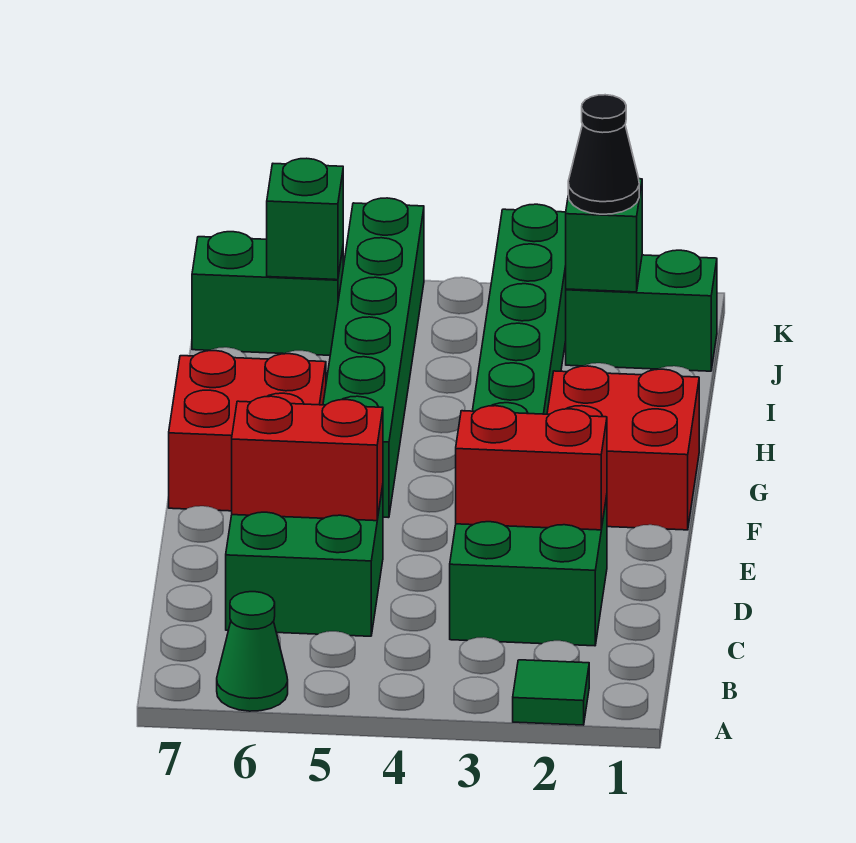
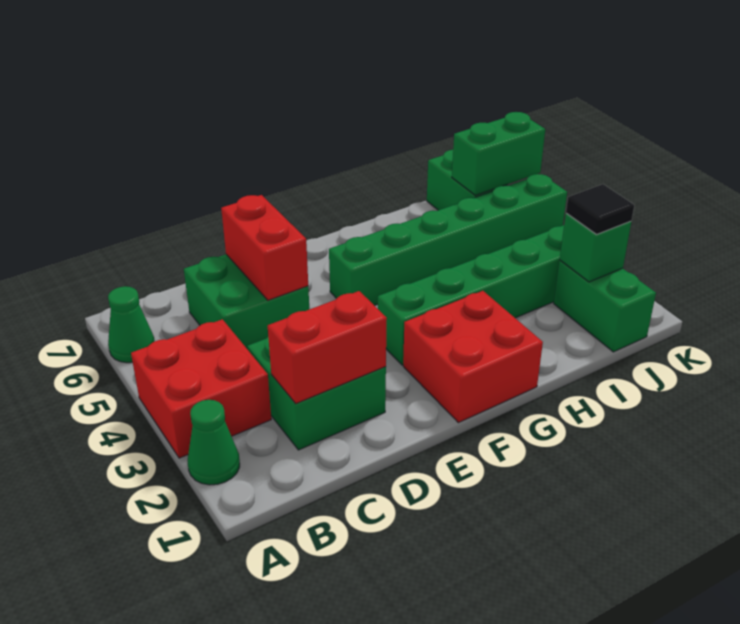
green 1x1 tile [513,660,589,725] -> green 1x1 cone [188,400,240,485]
red 1x2 brick [456,406,607,530] -> red 1x2 brick turned to [268,291,387,404]
red 2x2 brick [169,350,326,511] -> red 2x2 brick moved to [131,319,271,458]
black 1x1 cone [568,95,639,214] -> black 1x1 tile [566,184,634,234]
green 1x1 brick [267,158,343,280] -> green 1x2 brick [452,112,545,195]

